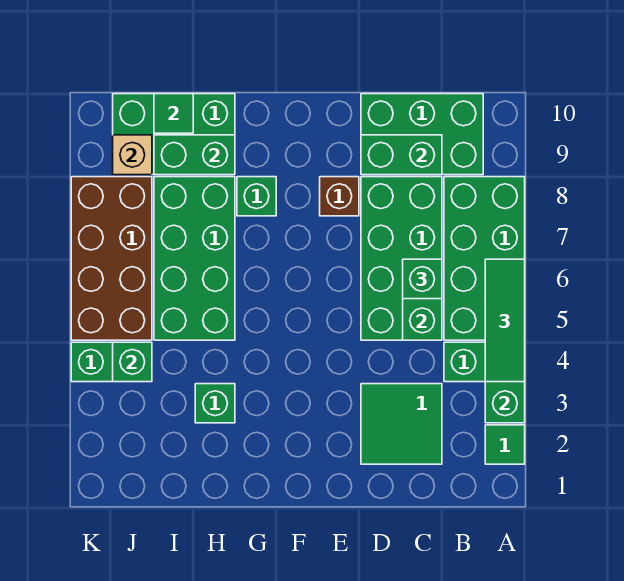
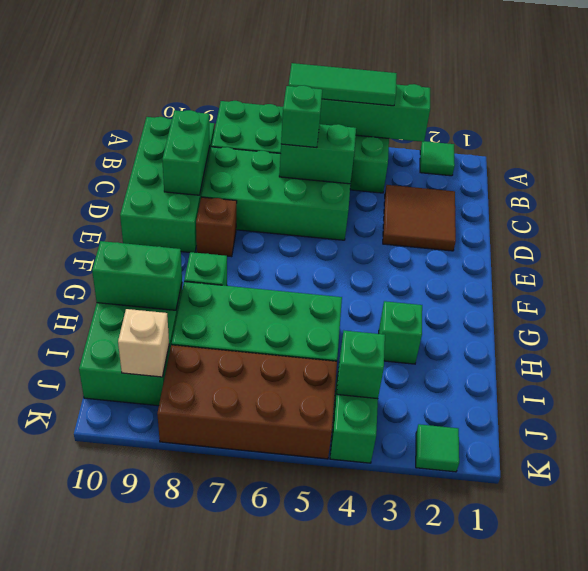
green 2x3 brick [361,94,483,175] -> green 2x4 brick [120,117,214,253]
green 2x2 tile [361,384,442,464] -> brown 2x2 tile [383,185,456,251]
green 1x2 brick [154,135,235,175] -> green 1x2 brick turned to [92,241,182,310]
green 1x1 tile [154,94,193,133] -> green 1x1 tile moved to [416,424,459,472]

